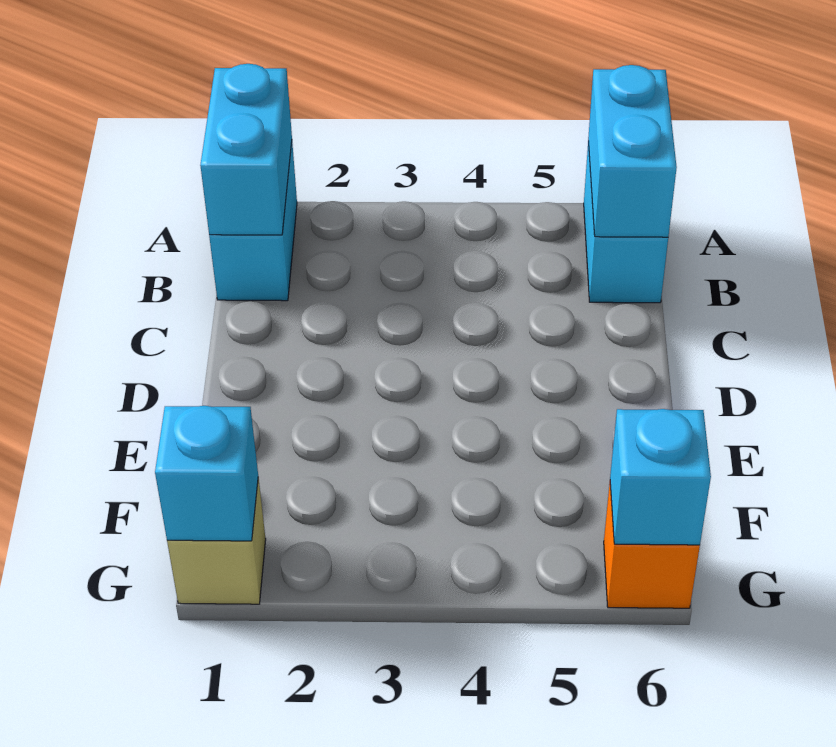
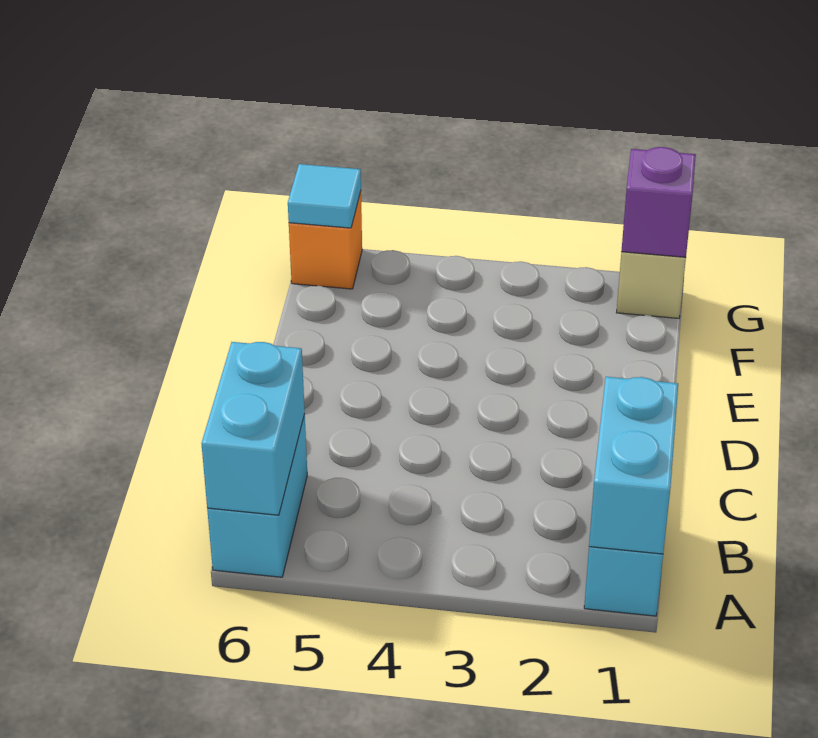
cyan 1x1 brick [155,406,258,541] -> purple 1x1 brick [621,147,696,257]
cyan 1x1 brick [610,409,711,545] -> cyan 1x1 tile [288,164,361,228]

